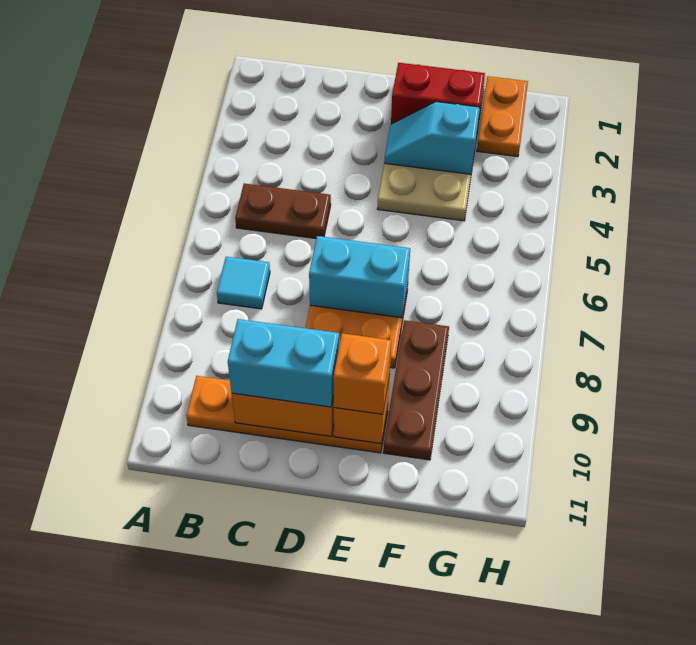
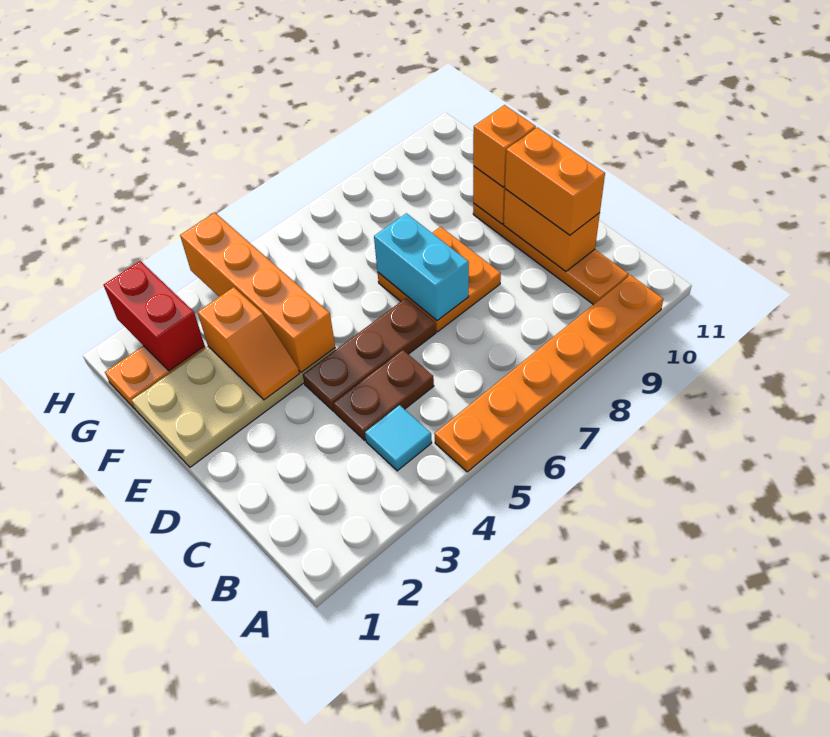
none -> orange 1x6 plate [434,275,663,472]
brown 1x2 plate [235,184,331,238] -> brown 1x2 plate turned to [333,350,434,440]
cyan 1x1 tile [217,257,270,309] -> cyan 1x1 tile moved to [365,405,432,471]
cyan 1x2 brick [228,319,339,407] -> orange 1x2 brick [505,127,605,235]
red 1x2 brick [391,63,485,129] -> red 1x2 brick moved to [104,261,205,371]
cyan 1x2 slope [384,102,480,174] -> orange 1x2 slope [197,287,299,400]
none -> orange 1x4 brick [180,213,335,372]
brown 1x3 plate [383,320,449,460] -> brown 1x3 plate moved to [303,298,436,411]

